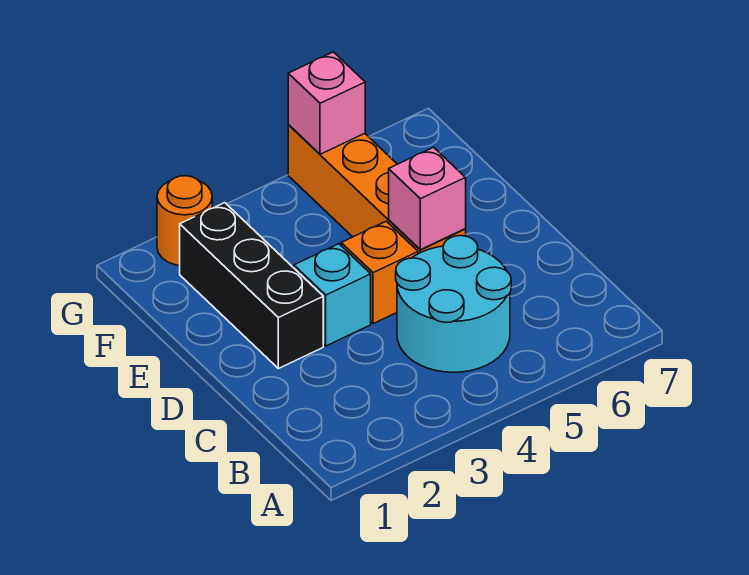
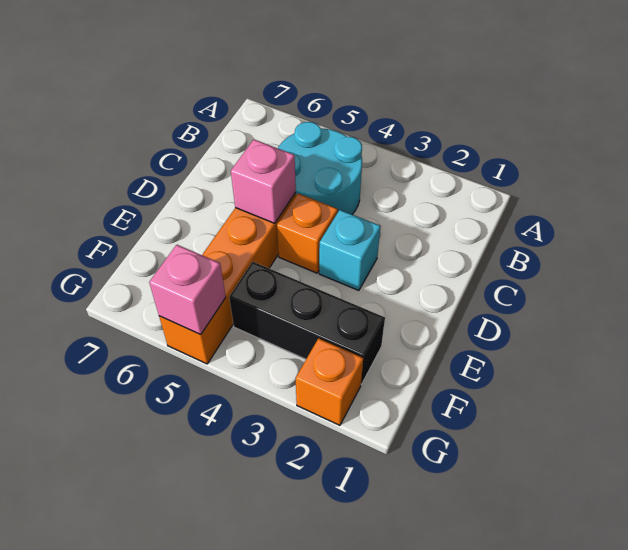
black 1x3 brick [180,203,323,369] -> black 1x3 brick turned to [229,262,385,384]
orange 1x1 round brick [157,176,212,265] -> orange 1x1 brick [296,338,363,425]

